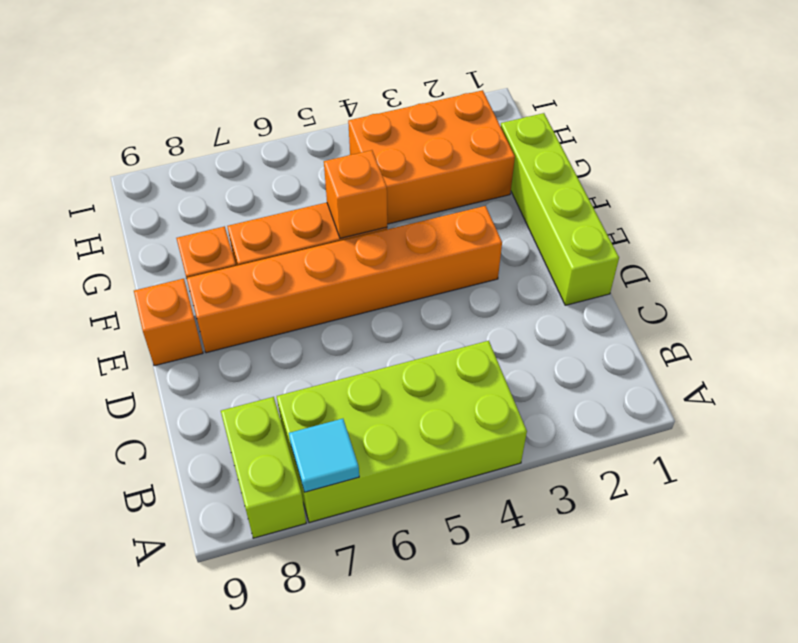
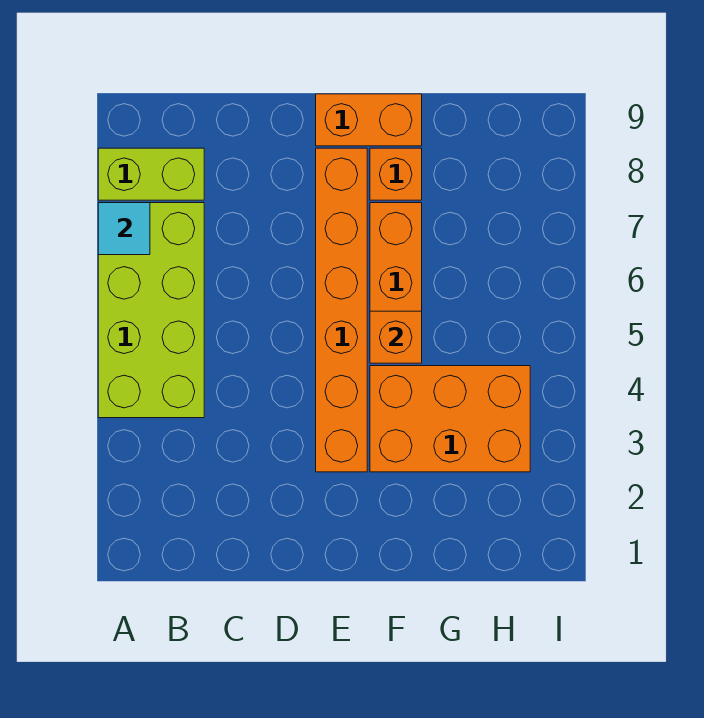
lime 1x4 brick [501,113,619,305] -> none
orange 1x1 brick [134,279,203,366] -> orange 1x2 brick [316,94,422,146]
orange 2x3 brick [348,90,515,224] -> orange 2x3 brick turned to [370,366,530,472]

